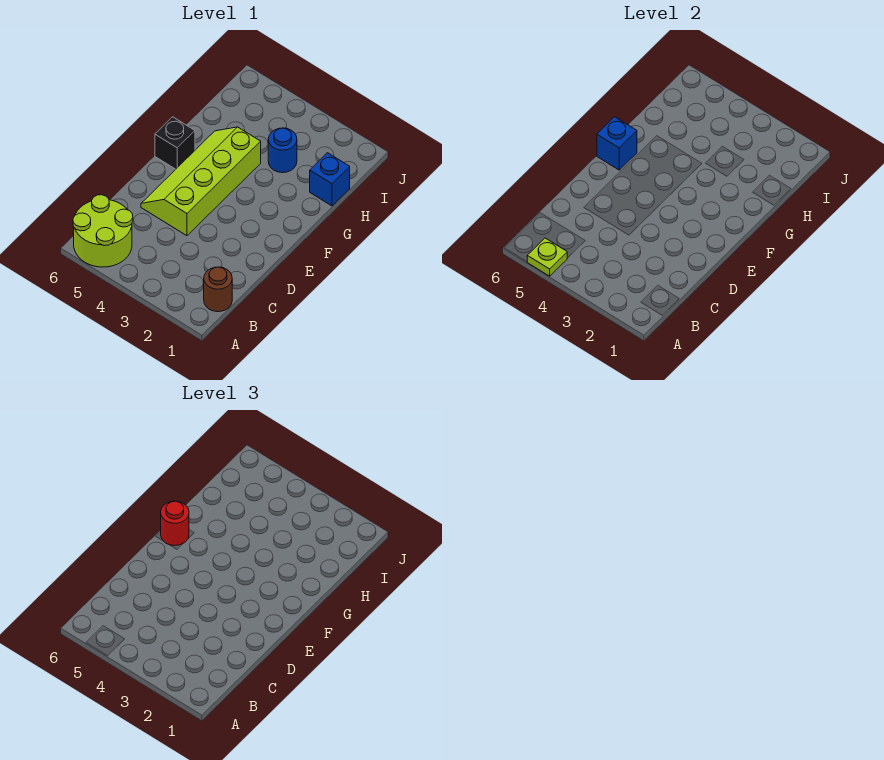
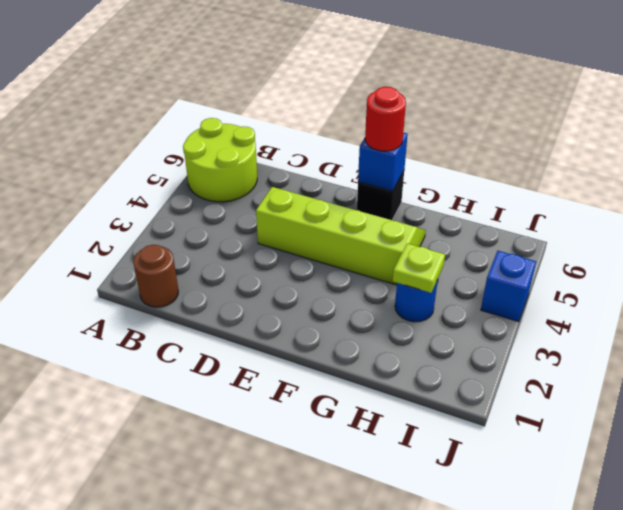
lime 1x1 plate [527,238,567,276] -> lime 1x1 plate moved to [393,243,445,293]
blue 1x1 brick [310,153,350,206] -> blue 1x1 brick moved to [481,251,536,322]

